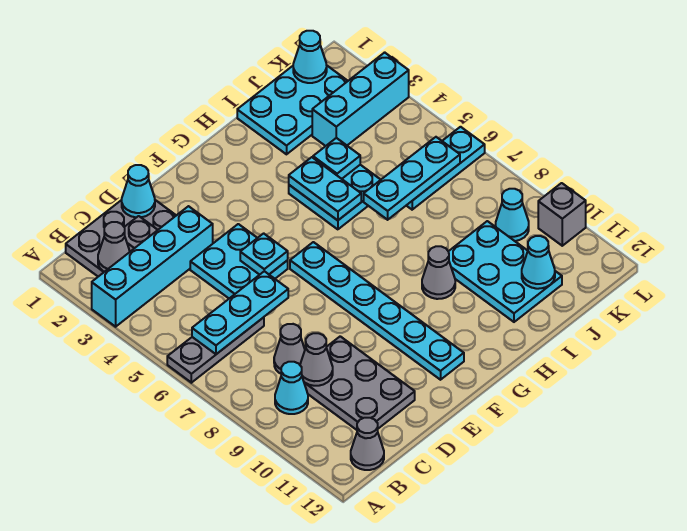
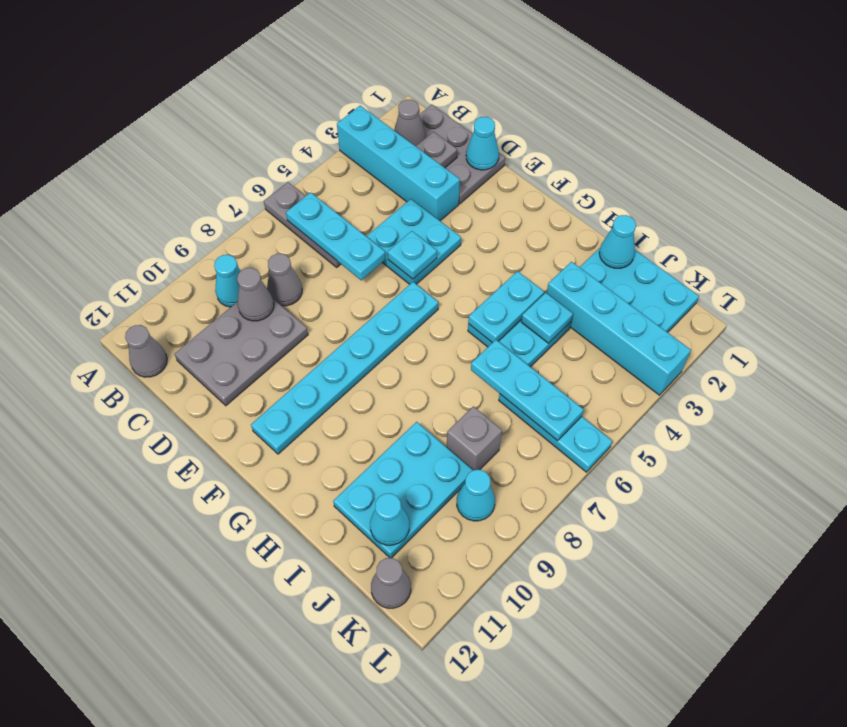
grey 1x1 cone [422,246,455,299] -> grey 1x1 cone moved to [371,558,411,608]
cyan 1x3 brick [312,52,409,146] -> cyan 1x4 brick [547,262,691,395]
cyan 1x1 cone [293,31,327,83] -> cyan 1x1 cone moved to [599,215,636,268]
grey 1x1 brick [538,183,586,246] -> grey 1x1 brick moved to [447,406,502,470]

